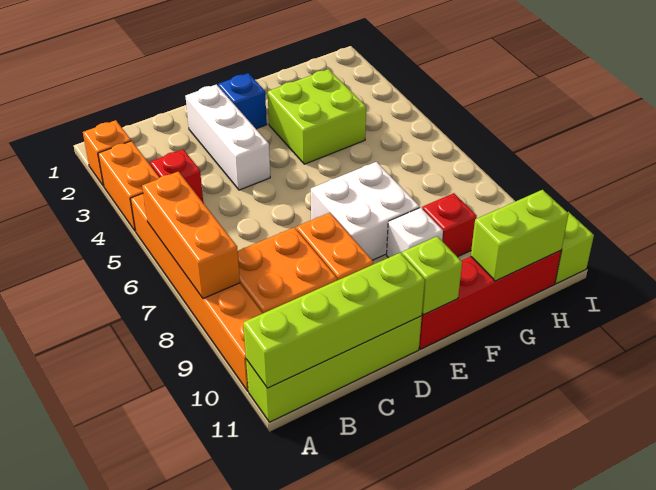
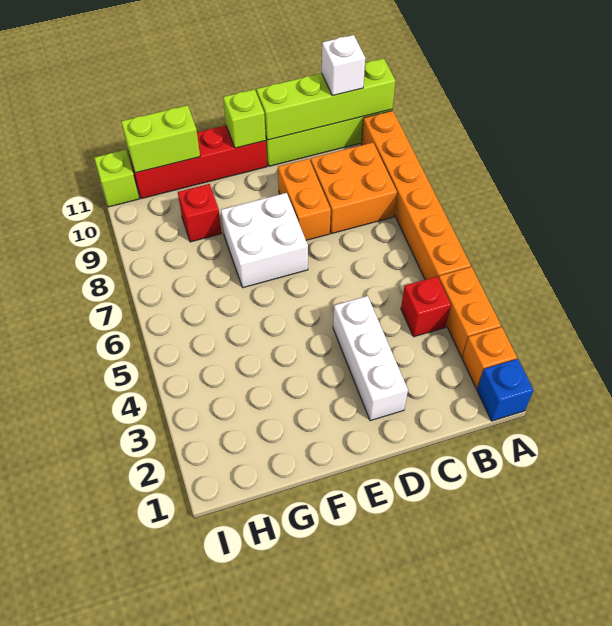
orange 1x3 brick [142,172,240,299] -> none
blue 1x1 brick [218,73,267,129] -> blue 1x1 brick moved to [477,359,534,421]
lime 2x2 brick [268,69,366,164] -> none
white 1x1 brick [387,207,443,258] -> white 1x1 brick moved to [322,35,365,96]

